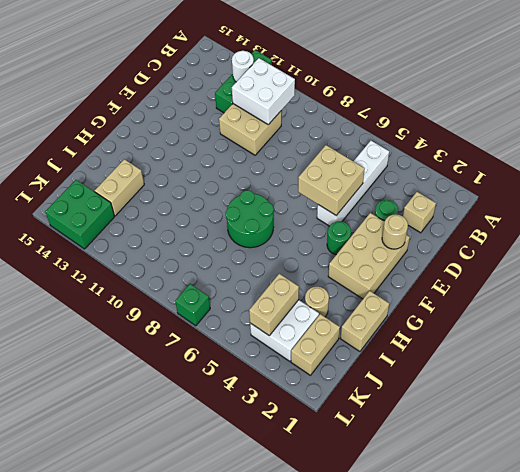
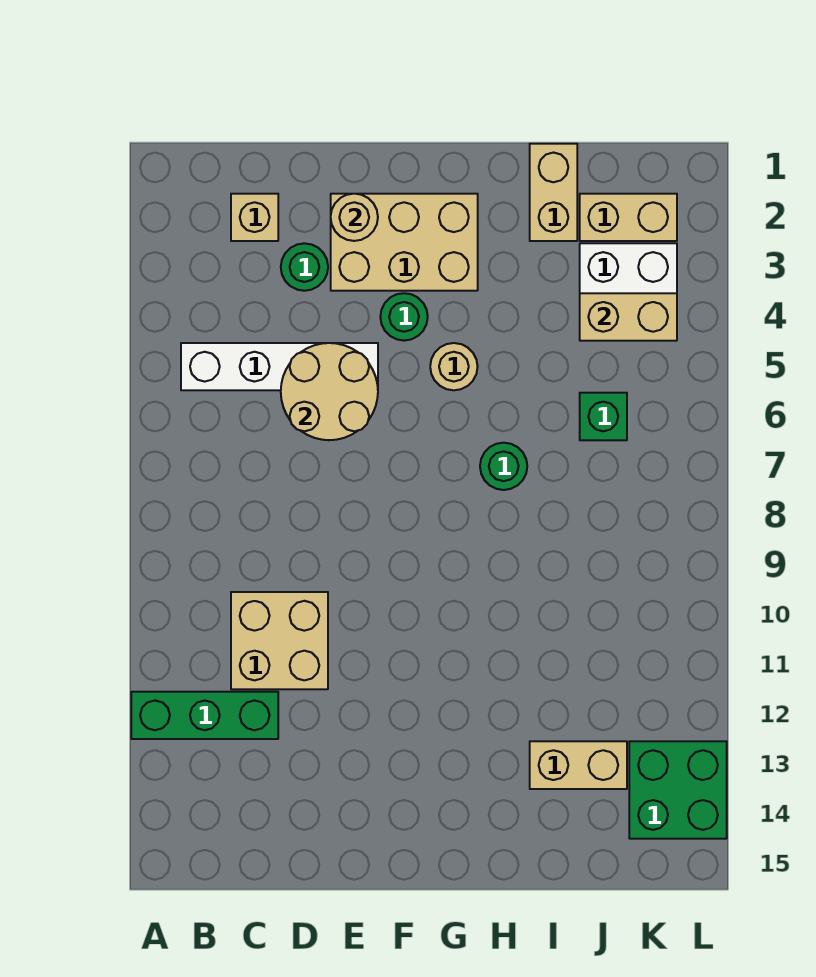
white 2x2 brick [232,58,295,125] -> none
white 1x1 round brick [232,51,254,82] -> none
tan 2x2 brick [298,145,365,215] -> tan 2x2 round brick [281,343,378,440]
green 2x2 round brick [226,190,274,248] -> green 1x1 round brick [480,443,527,490]
tan 1x2 brick [340,291,389,351] -> tan 1x2 brick turned to [530,144,577,241]
tan 1x1 round brick [305,287,329,317] -> tan 1x1 round brick moved to [430,343,478,390]
green 1x1 brick [175,284,210,326] -> green 1x1 brick moved to [580,393,627,440]

